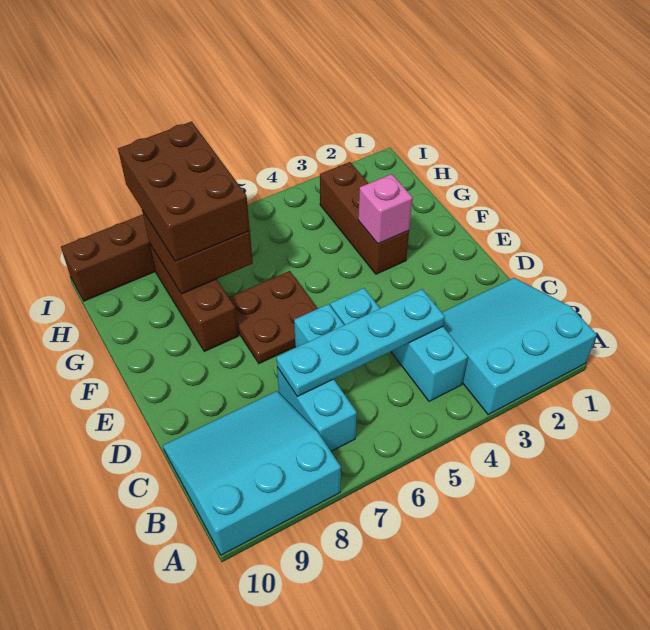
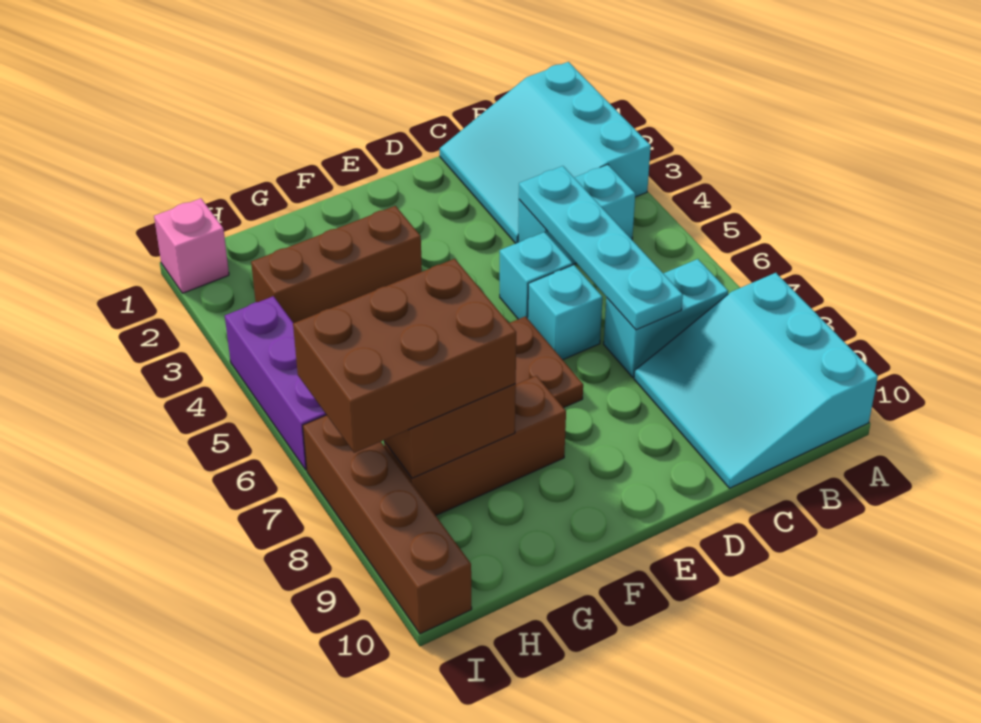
pink 1x1 brick [358,174,413,244] -> pink 1x1 brick moved to [154,198,229,293]
none -> purple 1x3 brick [225,296,326,470]

